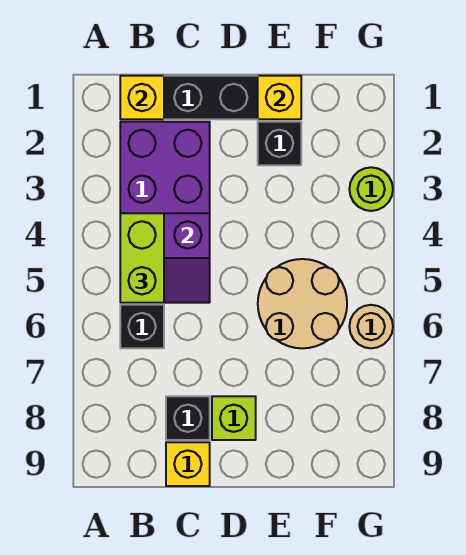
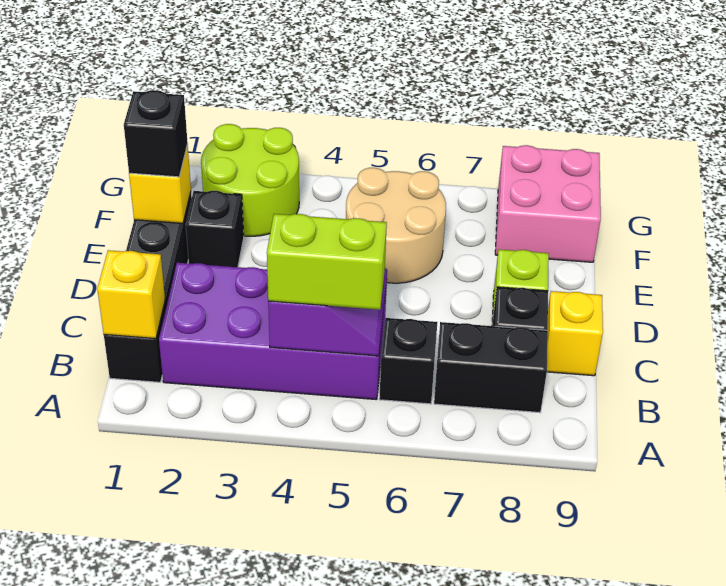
none -> black 1x2 brick [434,322,548,413]
none -> black 1x1 brick [124,90,188,177]
none -> pink 2x2 brick [495,145,601,262]
lime 1x1 round brick [349,167,393,211] -> lime 2x2 round brick [201,124,299,236]
tan 1x1 round brick [349,305,393,348] -> none

